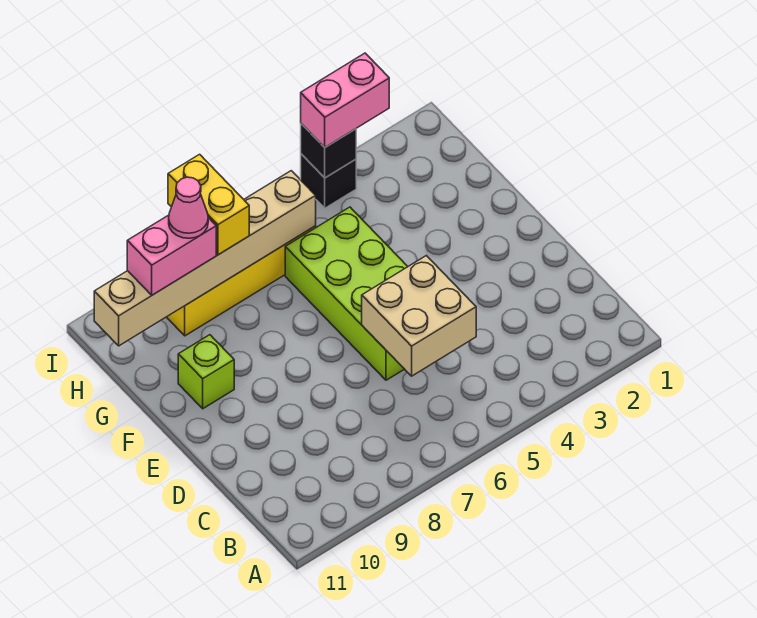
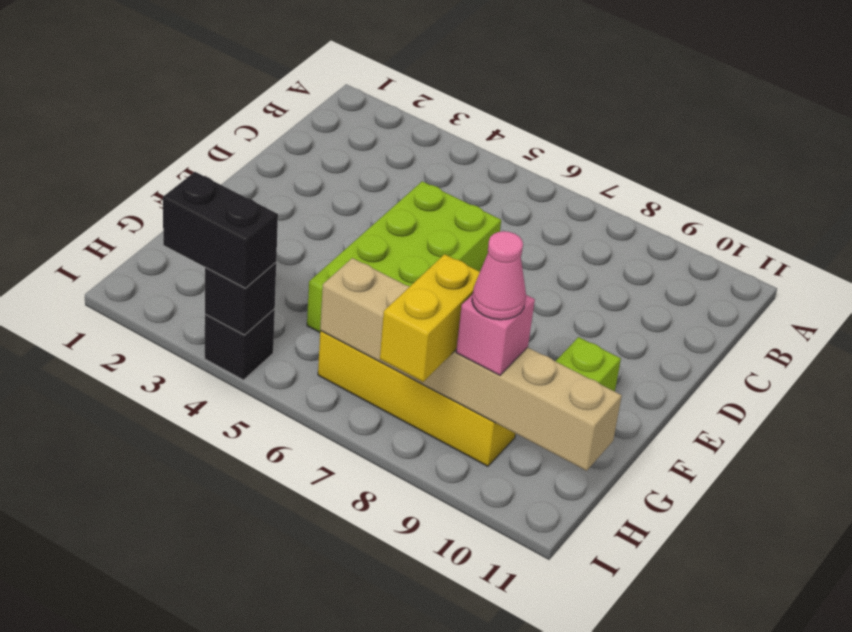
tan 2x2 brick [362,256,476,376] -> none
pink 1x2 brick [127,215,216,295] -> pink 1x1 brick [456,294,535,375]
pink 1x2 brick [301,53,389,147] -> black 1x2 brick [163,172,278,288]

